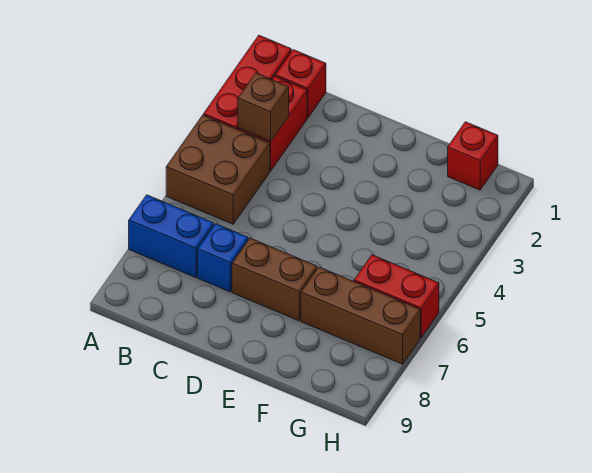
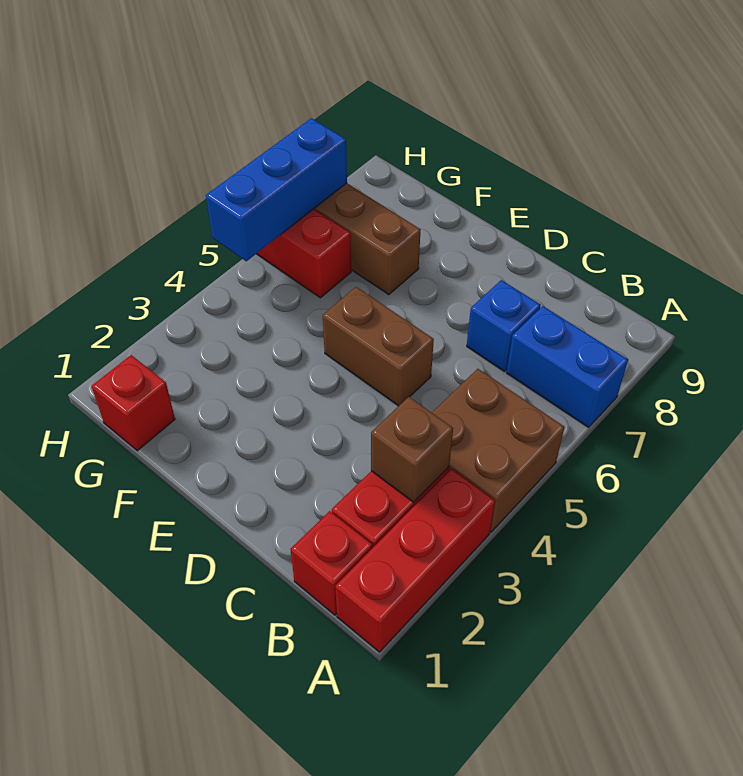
brown 1x2 brick [232,238,317,321] -> brown 1x2 brick moved to [323,287,434,406]
none -> blue 1x3 brick [206,118,347,261]

